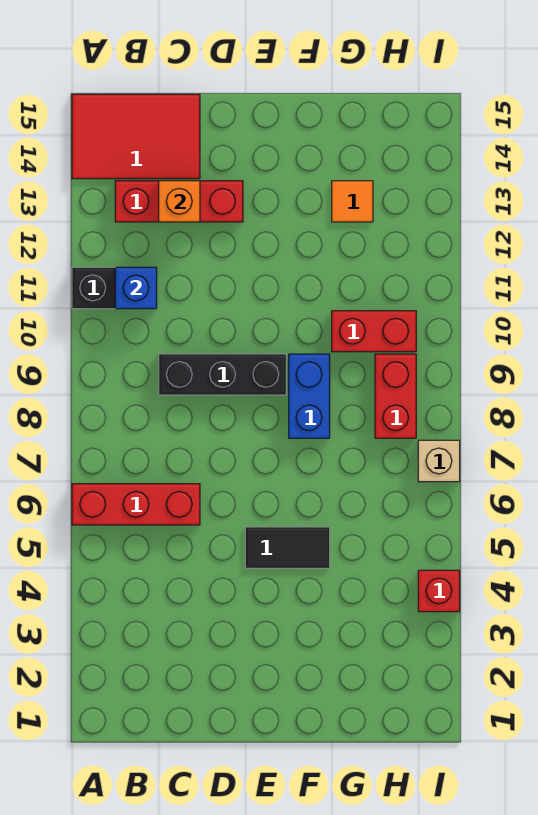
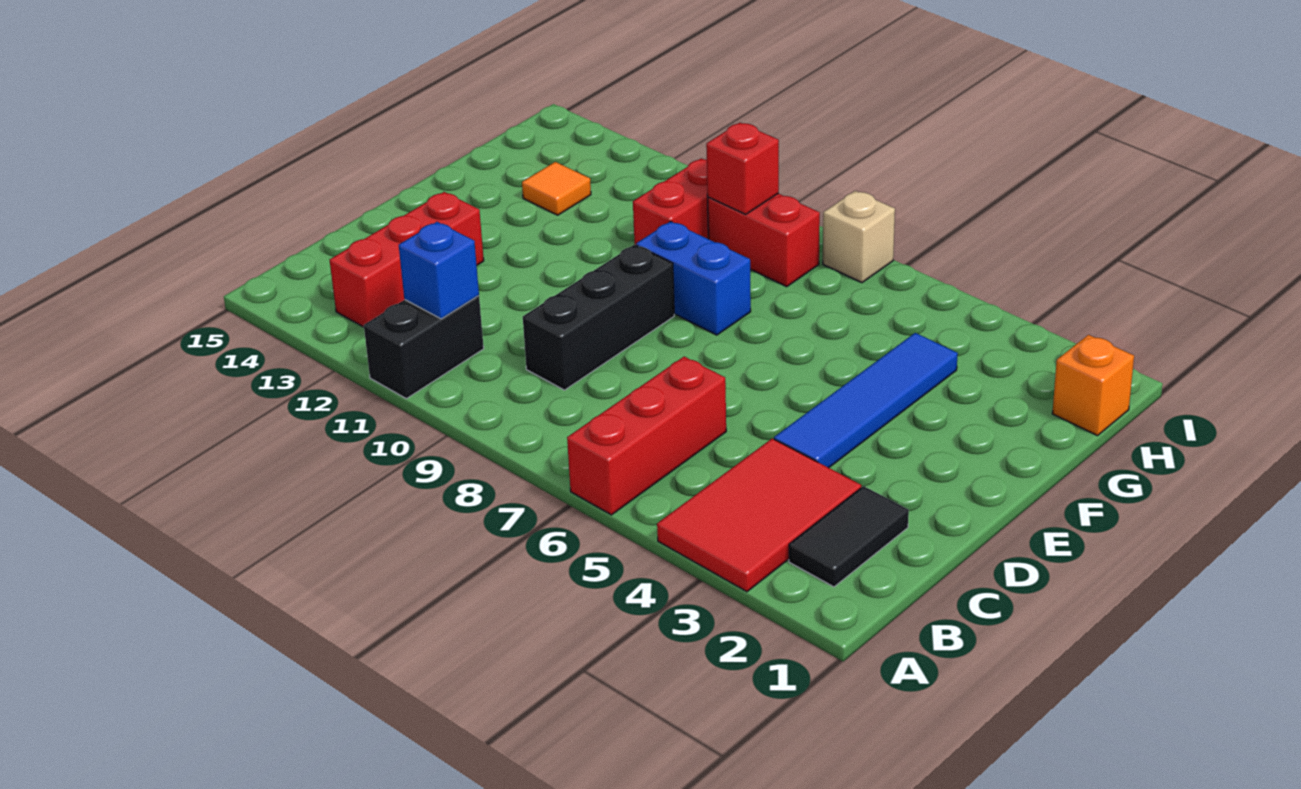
red 2x3 tile [72,94,200,179] -> red 2x3 tile moved to [657,439,861,592]
orange 1x1 brick [159,181,200,222] -> orange 1x1 brick moved to [1052,335,1134,436]
none -> blue 1x4 tile [774,333,958,468]
black 1x2 tile [245,527,330,568] -> black 1x2 tile moved to [789,486,909,587]
red 1x1 brick [418,570,460,612] -> red 1x1 brick moved to [706,123,779,214]

